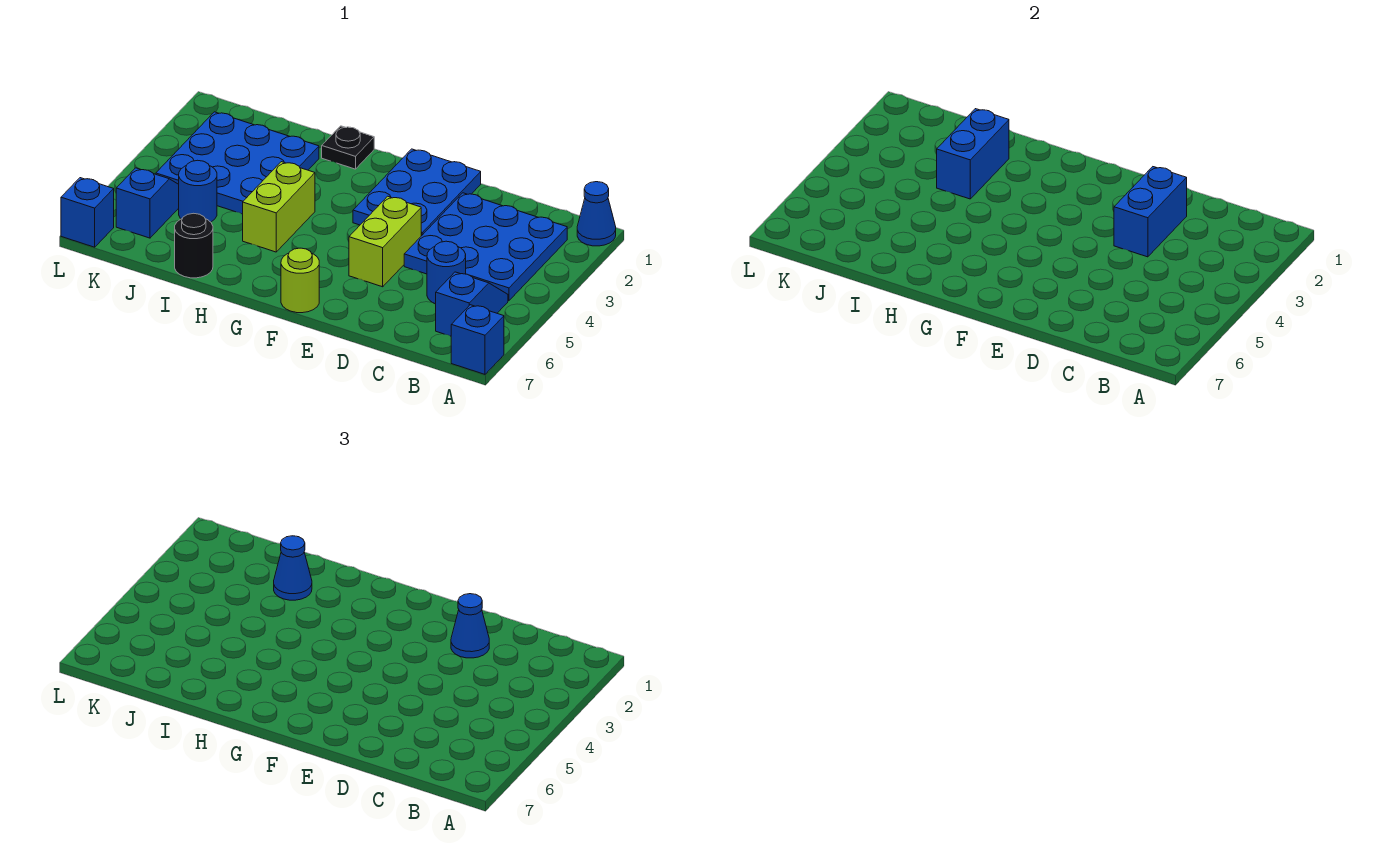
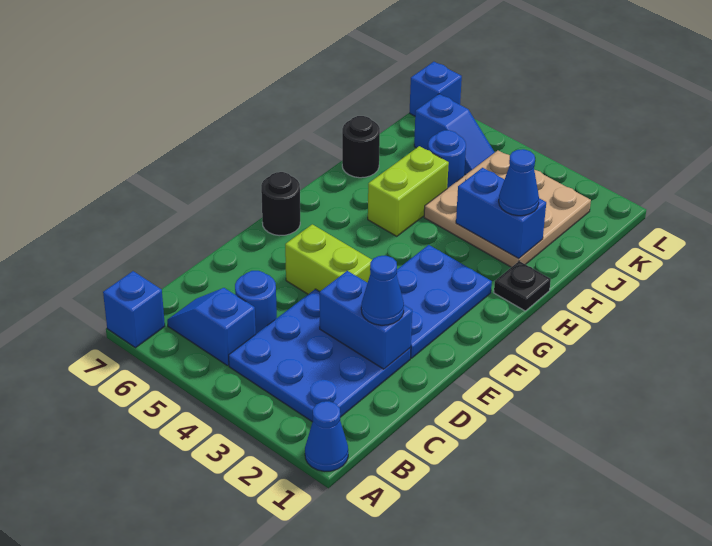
blue 1x2 slope [436,272,508,336] -> blue 1x2 slope turned to [167,288,256,366]
blue 2x3 plate [353,149,481,236] -> blue 2x3 plate turned to [397,245,492,358]
lime 1x1 round brick [281,248,319,313] -> black 1x1 round brick [261,172,300,236]
lime 1x2 brick [243,162,315,252] -> lime 1x2 brick turned to [368,146,449,236]
blue 3x3 plate [156,112,319,214] -> tan 3x3 plate [424,151,591,267]

